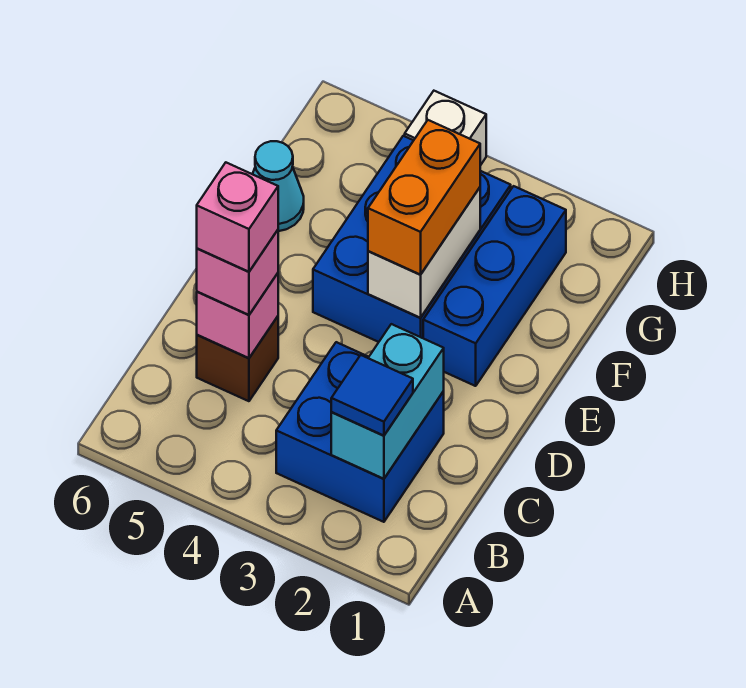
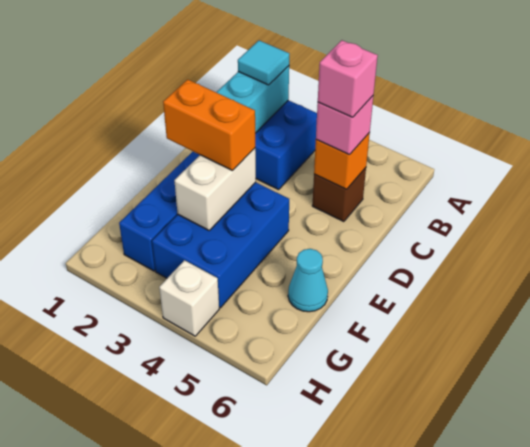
blue 1x1 tile [331,355,413,436] -> cyan 1x1 tile [238,40,289,85]
pink 1x1 brick [197,273,278,358] -> orange 1x1 brick [314,133,370,189]
orange 1x2 brick [368,120,480,275] -> orange 1x2 brick turned to [163,79,255,171]

